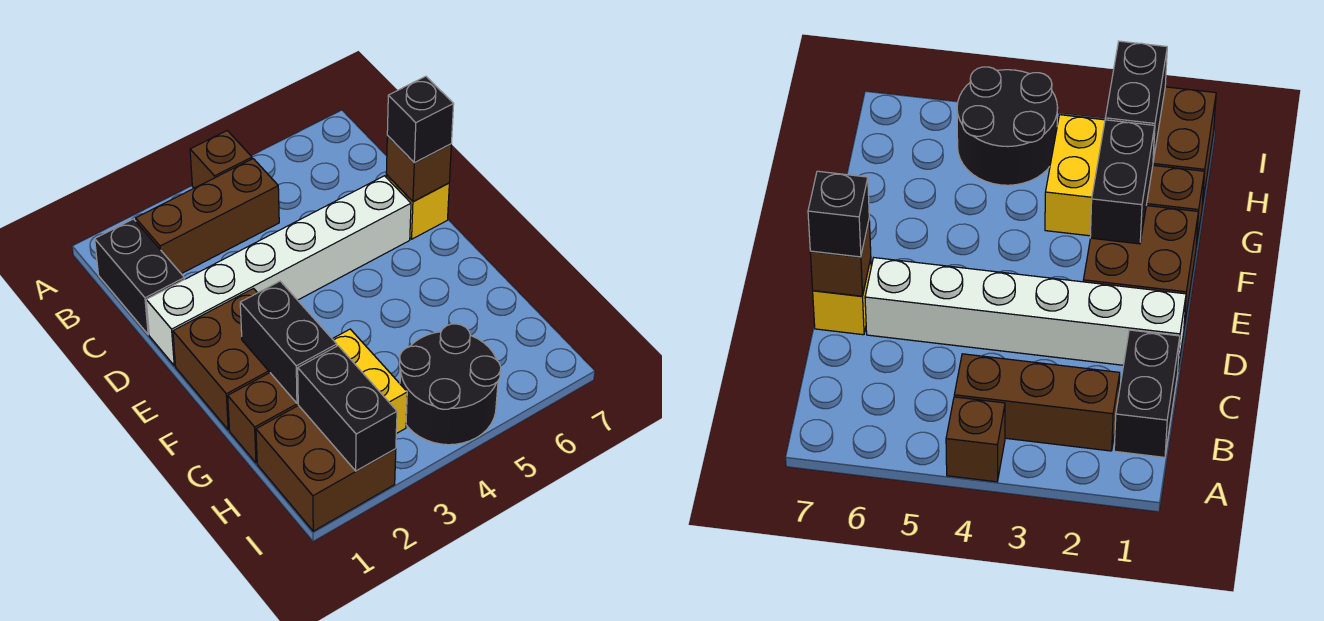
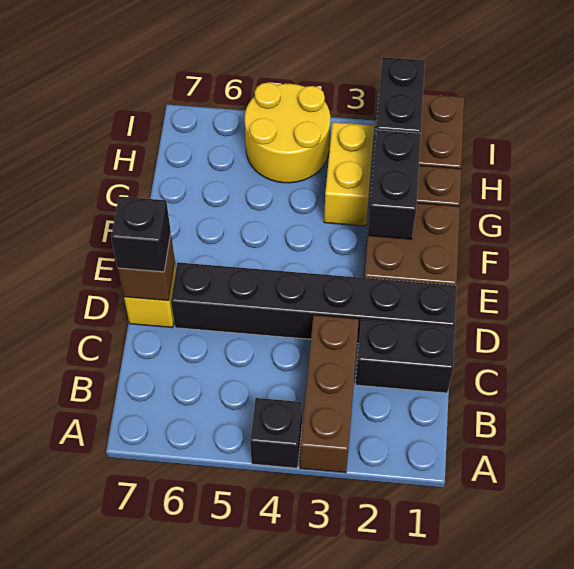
brown 1x1 brick [190,131,252,188] -> black 1x1 brick [250,398,302,468]
black 1x2 brick [95,219,185,335] -> black 1x2 brick turned to [355,319,455,393]
brown 1x3 brick [136,159,279,274] -> brown 1x3 brick turned to [300,315,359,473]
white 1x6 brick [146,176,411,366] -> black 1x6 brick [171,262,457,343]
black 2x2 round brick [400,324,501,445] -> yellow 2x2 round brick [245,83,330,183]

